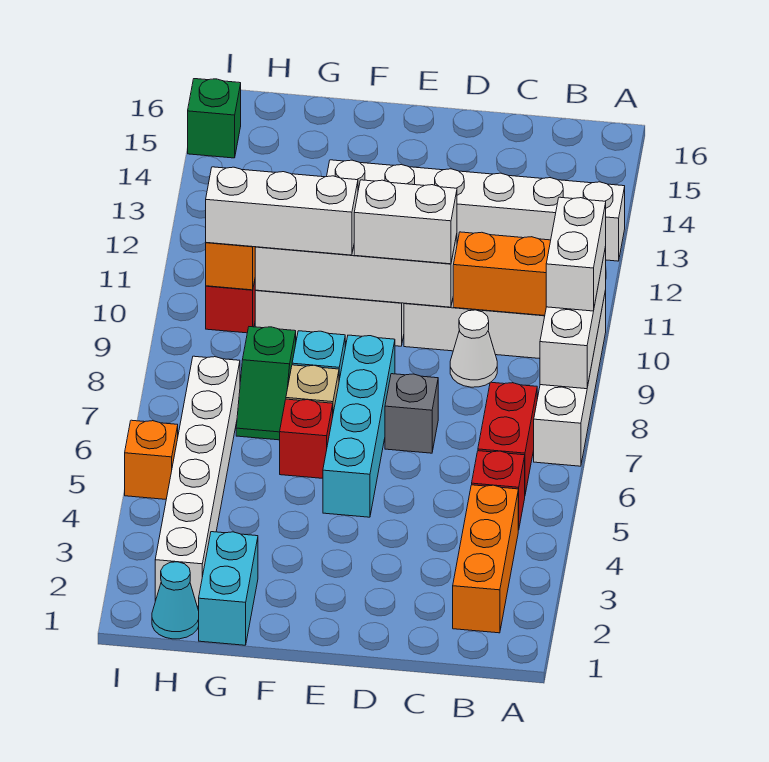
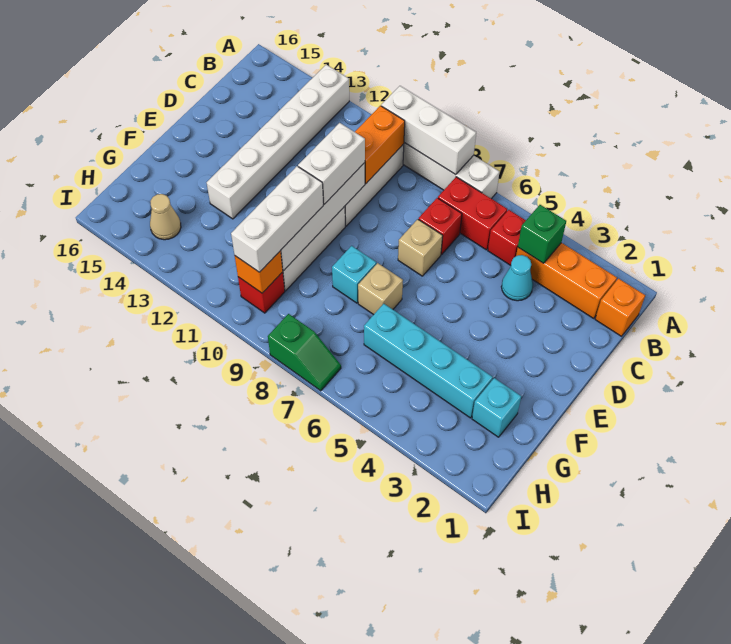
white 1x2 brick [546,197,606,311] -> none
white 1x1 cone [450,310,497,387] -> none
grey 1x1 brick [385,374,438,453] -> tan 1x1 brick [398,219,443,276]
cyan 1x4 brick [323,335,395,517] -> cyan 1x4 brick moved to [364,304,493,418]
red 1x1 brick [280,399,333,478] -> red 1x1 brick moved to [418,198,462,254]
cyan 1x2 brick [199,532,258,645] -> cyan 1x1 brick [472,378,521,437]
green 1x2 slope [236,327,296,440] -> green 1x2 slope moved to [268,314,341,391]
cyan 1x1 cone [152,562,199,639] -> cyan 1x1 cone moved to [501,255,533,301]
white 1x6 brick [155,356,240,607] -> none
none -> tan 1x1 cone [150,194,181,240]
orange 1x1 brick [125,420,178,499] -> orange 1x1 brick moved to [595,279,645,336]
green 1x1 brick [188,79,241,158] -> green 1x1 brick moved to [518,205,566,263]

